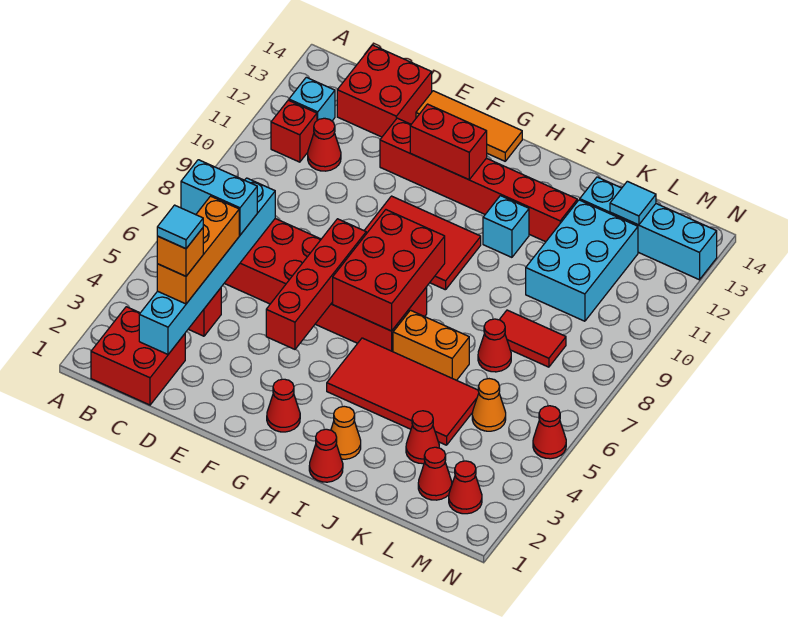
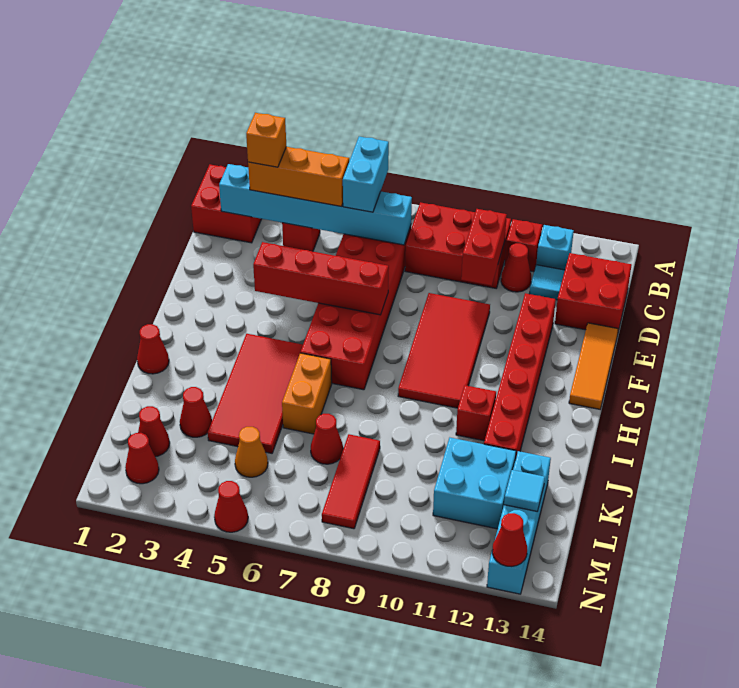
cyan 1x1 tile [157,205,203,249] -> cyan 1x1 tile moved to [530,265,565,300]
red 2x3 tile [364,196,481,290] -> red 2x4 tile [398,293,490,408]
red 1x2 brick [410,104,487,180] -> red 1x2 brick moved to [461,209,507,286]
red 1x1 cone [267,379,300,432] -> red 1x1 cone moved to [492,513,527,567]
red 2x3 brick [333,210,445,331] -> red 2x3 brick moved to [405,202,511,288]
orange 1x1 cone [331,406,361,459] -> none
cyan 1x1 brick [483,196,529,257] -> red 1x1 brick [456,385,496,441]
red 1x2 tile [499,310,566,367] -> red 1x3 tile [322,434,380,529]
cyan 2x3 brick [526,200,638,321] -> cyan 2x2 brick [433,438,516,529]

